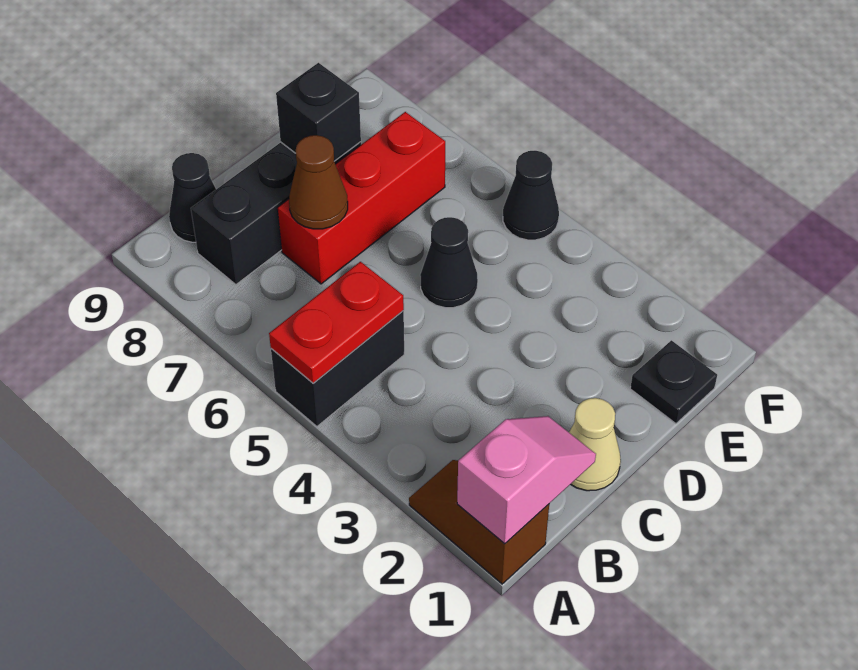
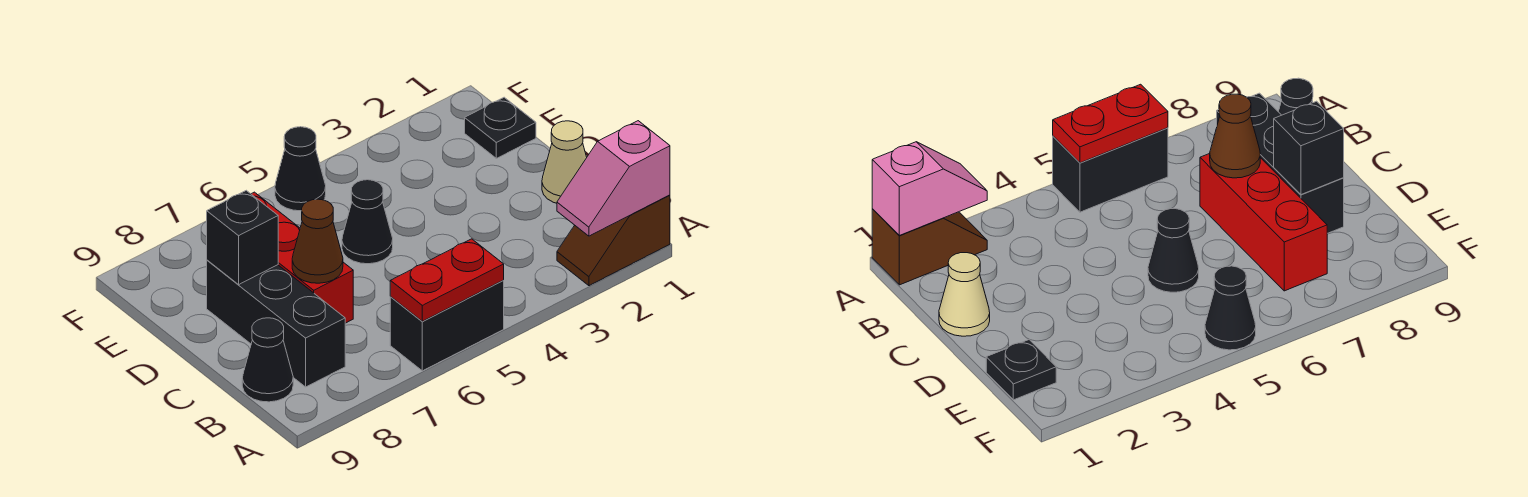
pink 1x2 slope [457,416,596,544] -> pink 1x2 slope turned to [557,121,670,236]
black 1x2 brick [271,311,404,426] -> black 1x2 brick turned to [390,281,504,371]
red 1x2 plate [269,262,404,383] -> red 1x2 plate turned to [390,239,504,321]

